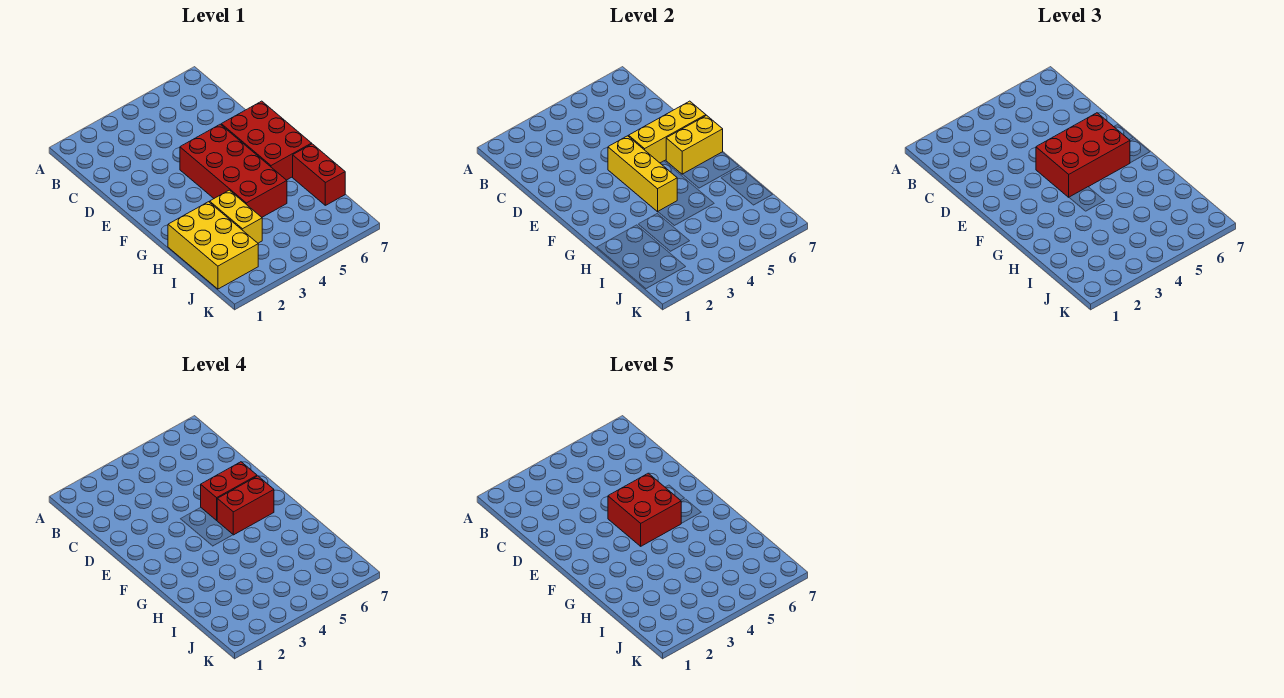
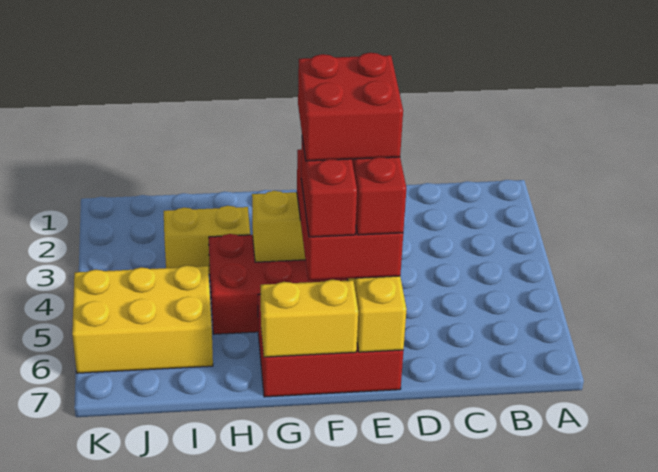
yellow 1x2 brick [666,115,723,174] -> yellow 1x2 brick turned to [261,280,358,357]
yellow 2x3 brick [168,202,258,289] -> yellow 2x3 brick moved to [72,265,213,373]
red 1x2 brick [293,144,345,205] -> none

